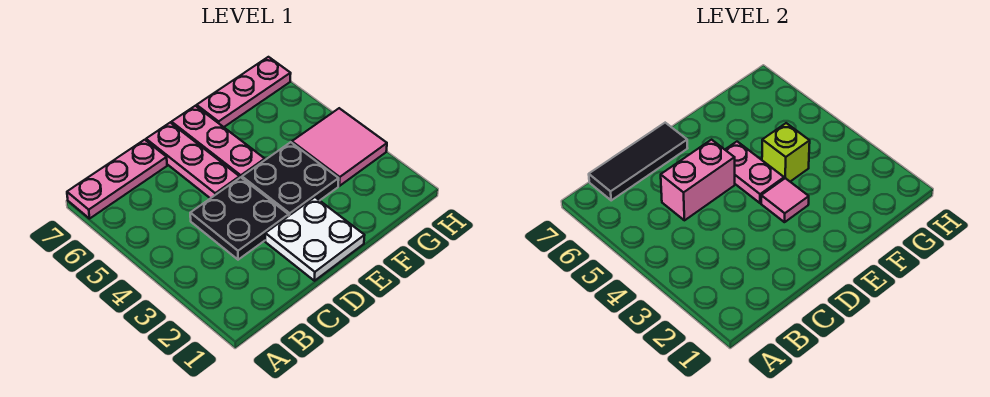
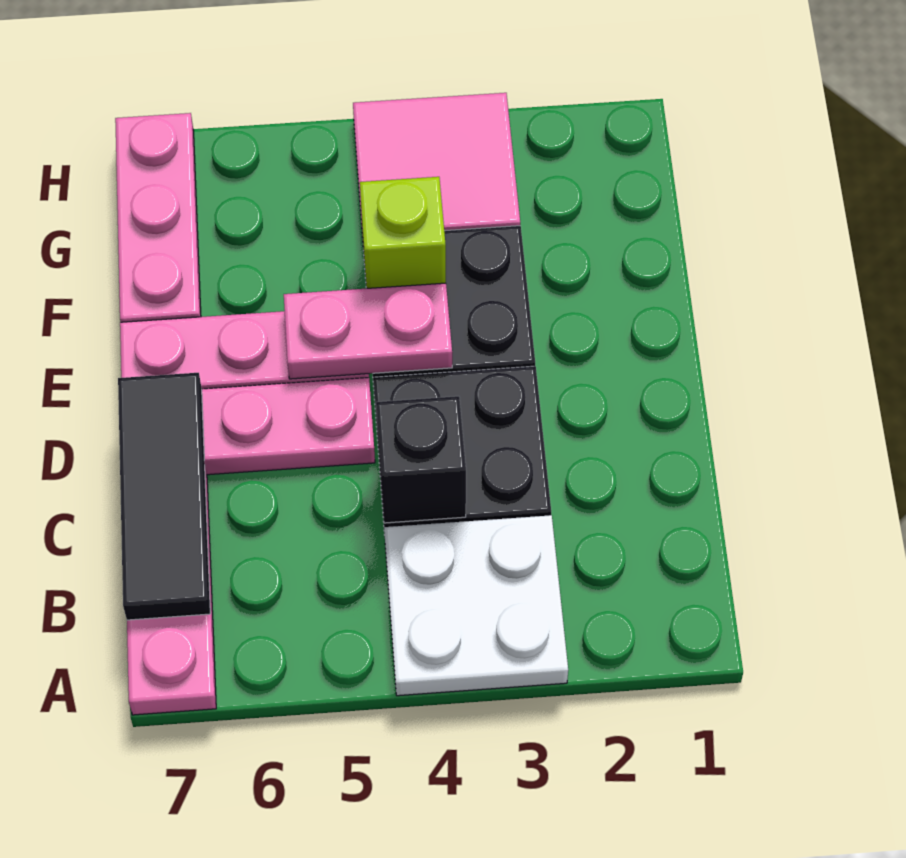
none -> black 1x1 brick [376,396,466,523]
pink 1x2 brick [661,140,735,220] -> none
white 2x2 plate [265,197,365,281] -> white 2x2 plate moved to [384,515,568,696]
pink 1x1 tile [761,178,809,222] -> none

